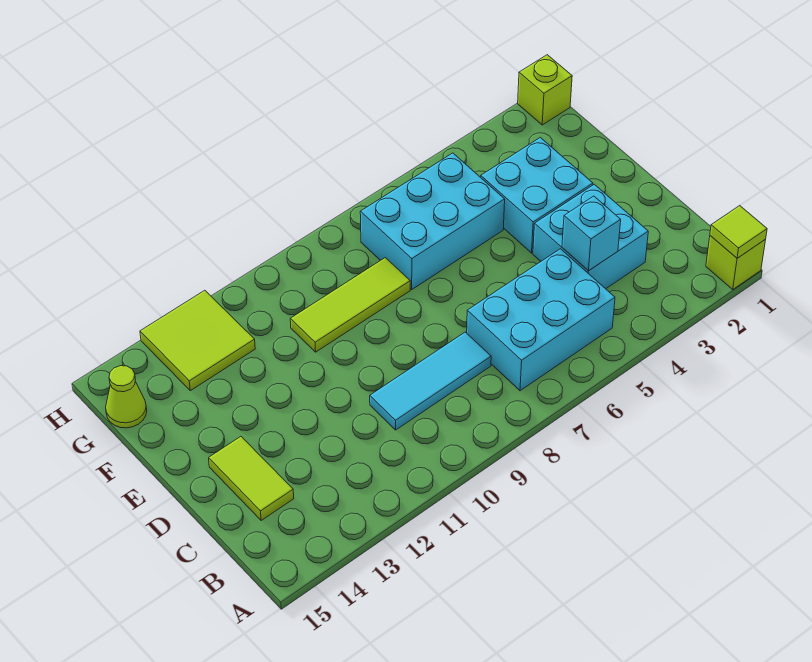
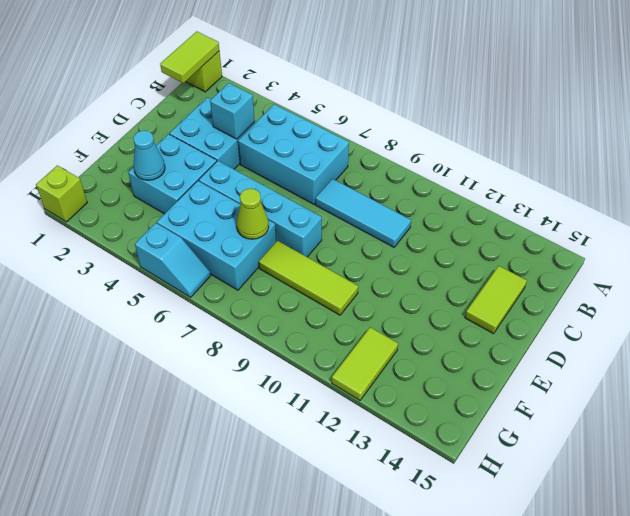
lime 1x1 tile [710,206,767,258] -> lime 1x2 tile [160,31,219,83]
none -> cyan 1x4 brick [199,161,322,257]
none -> cyan 1x1 cone [133,131,165,180]
lime 2x2 tile [140,290,255,391] -> lime 1x2 tile [332,327,398,400]
lime 1x1 cone [106,366,147,428] -> lime 1x1 cone moved to [236,189,269,239]
none -> cyan 1x2 slope [135,223,211,297]

